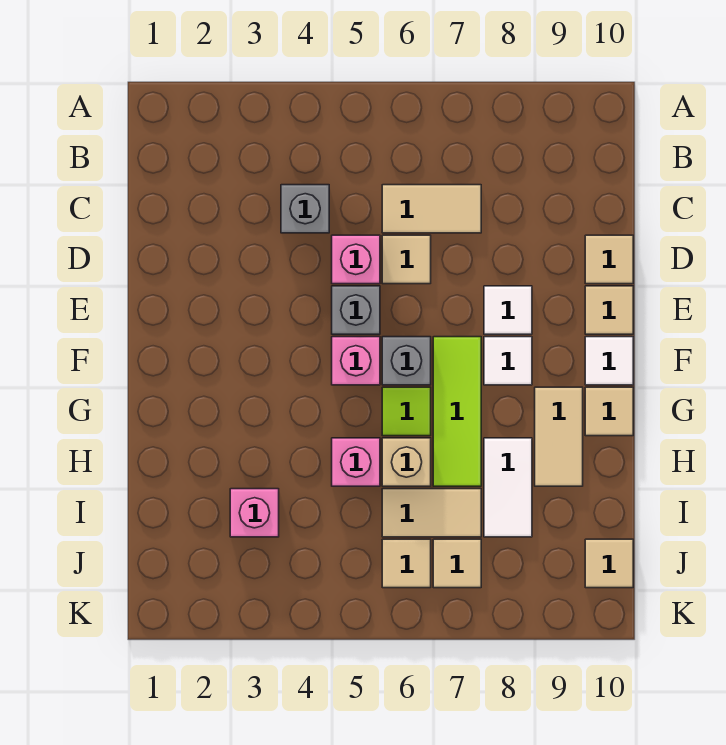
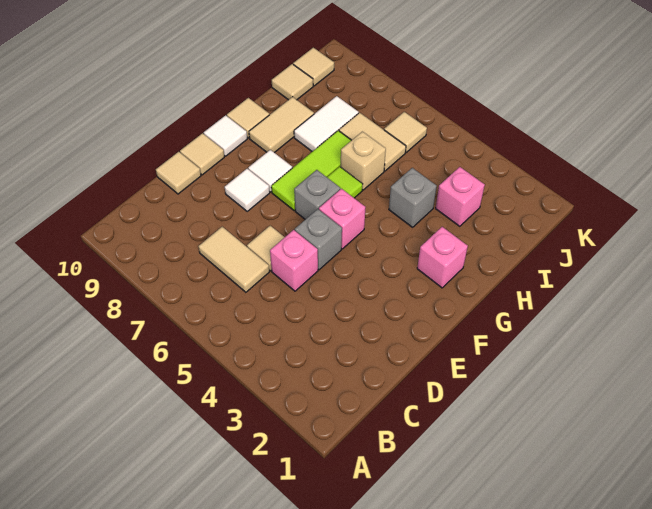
grey 1x1 brick [281,185,329,233] -> grey 1x1 brick moved to [389,168,437,227]
pink 1x1 brick [332,438,380,486] -> pink 1x1 brick moved to [417,227,468,288]
tan 1x1 tile [433,539,481,588] -> tan 1x1 tile moved to [272,64,313,100]

